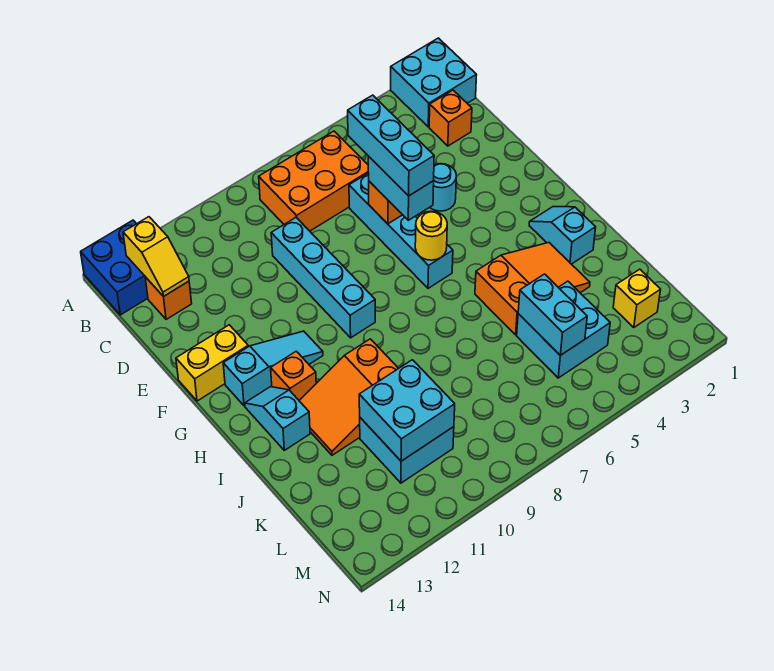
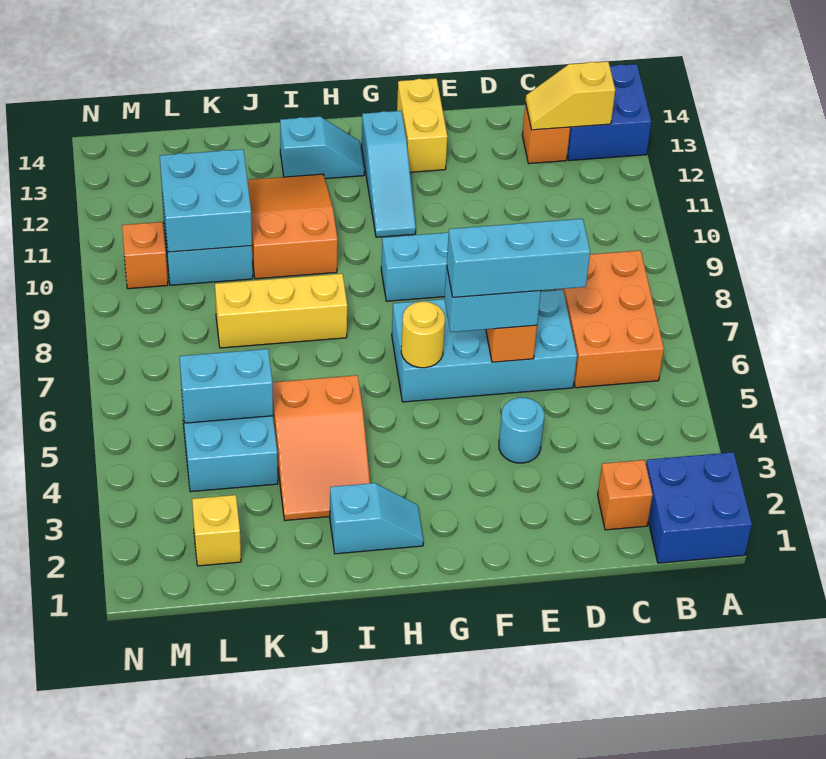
cyan 2x2 brick [391,38,476,127] -> blue 2x2 brick [646,452,752,563]
cyan 1x4 brick [349,173,453,288] -> cyan 2x4 brick [392,290,577,402]
orange 1x1 brick [271,351,316,400] -> orange 1x1 brick moved to [122,222,168,289]
none -> yellow 1x3 brick [215,274,347,348]

